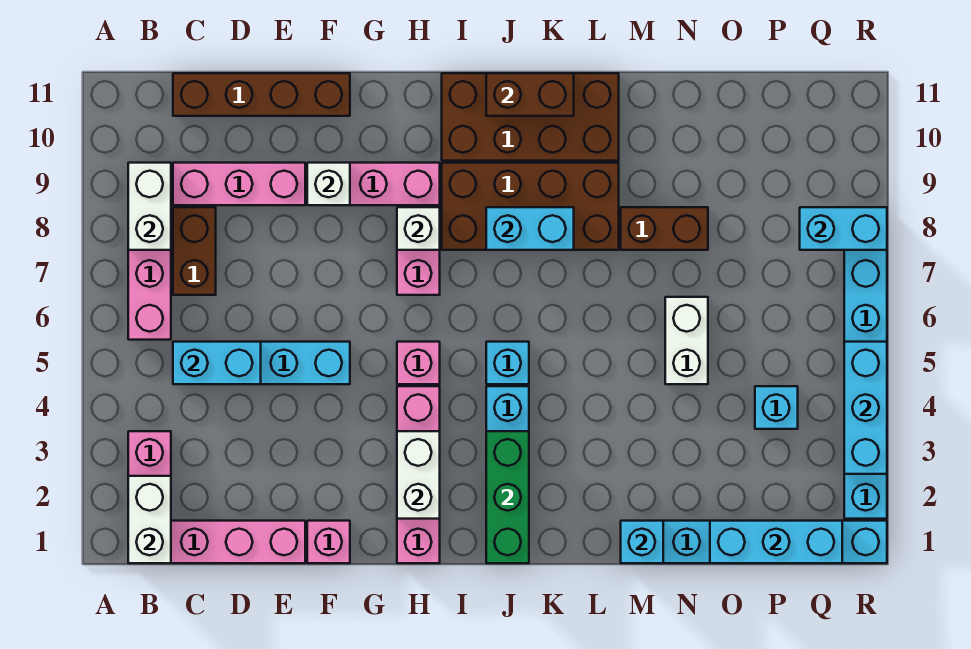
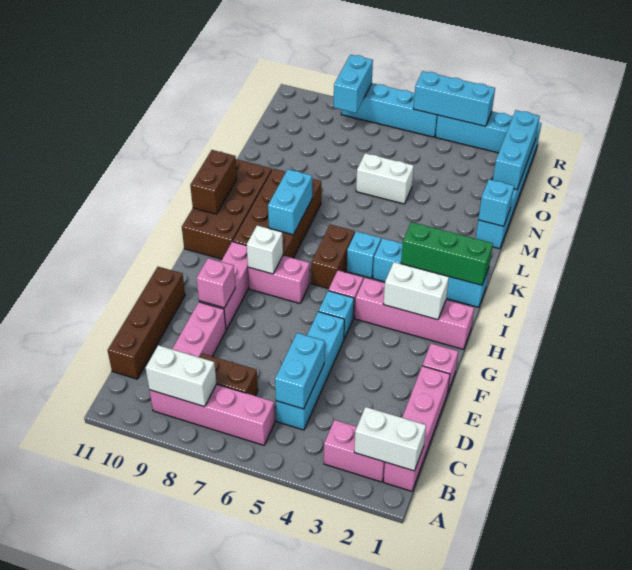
white 1x1 brick [307,163,350,205] -> pink 1x1 brick [197,258,235,308]
brown 1x2 brick [621,207,708,250] -> brown 1x2 brick moved to [311,224,355,289]
cyan 1x1 brick [755,386,798,429] -> cyan 1x1 brick moved to [319,291,354,339]

